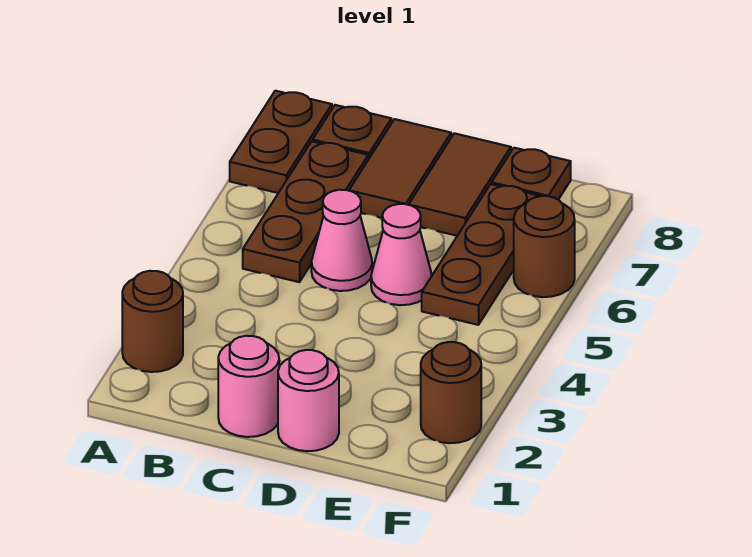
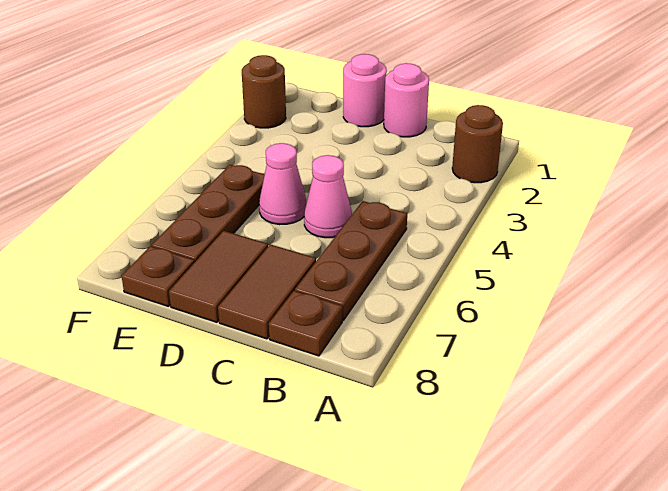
brown 1x2 plate [230,91,332,193] -> none
brown 1x1 round brick [514,196,575,297] -> none

